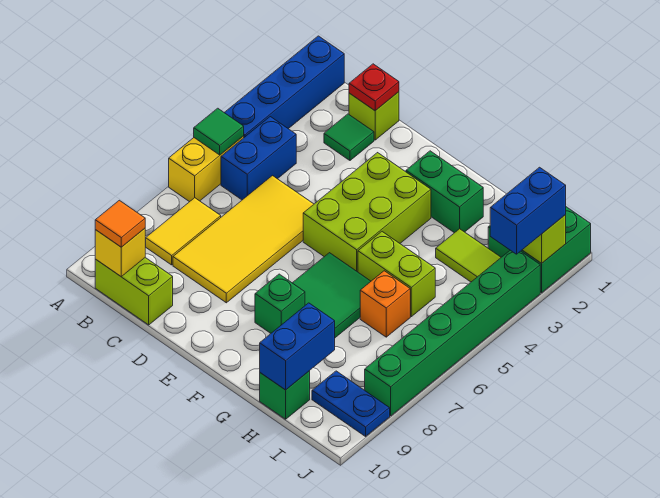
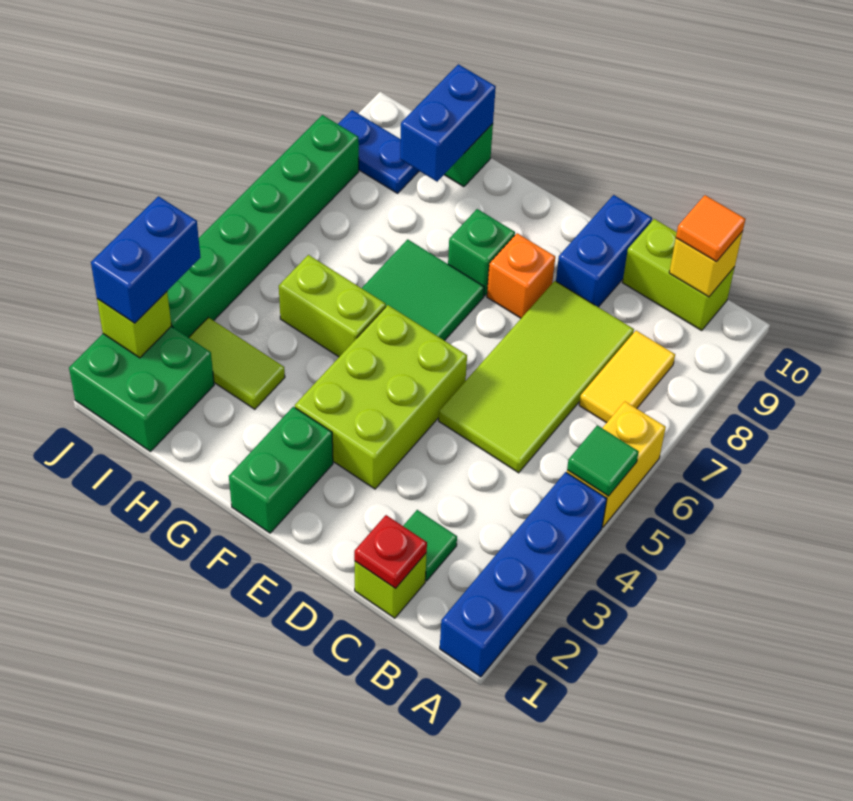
blue 1x2 brick [221,117,296,200] -> blue 1x2 brick moved to [556,195,652,307]
yellow 2x4 tile [173,176,314,303] -> lime 2x4 tile [439,281,634,473]
green 1x2 brick [406,151,483,233] -> green 1x2 brick turned to [229,407,333,533]
orange 1x1 brick [360,271,410,337] -> orange 1x1 brick moved to [487,233,555,318]

